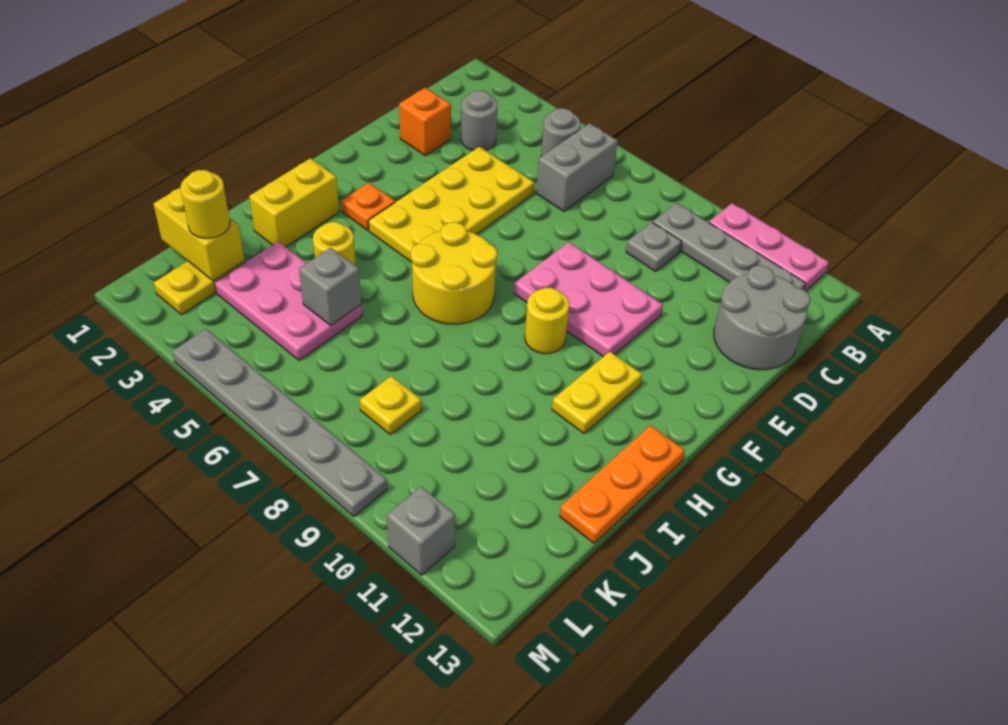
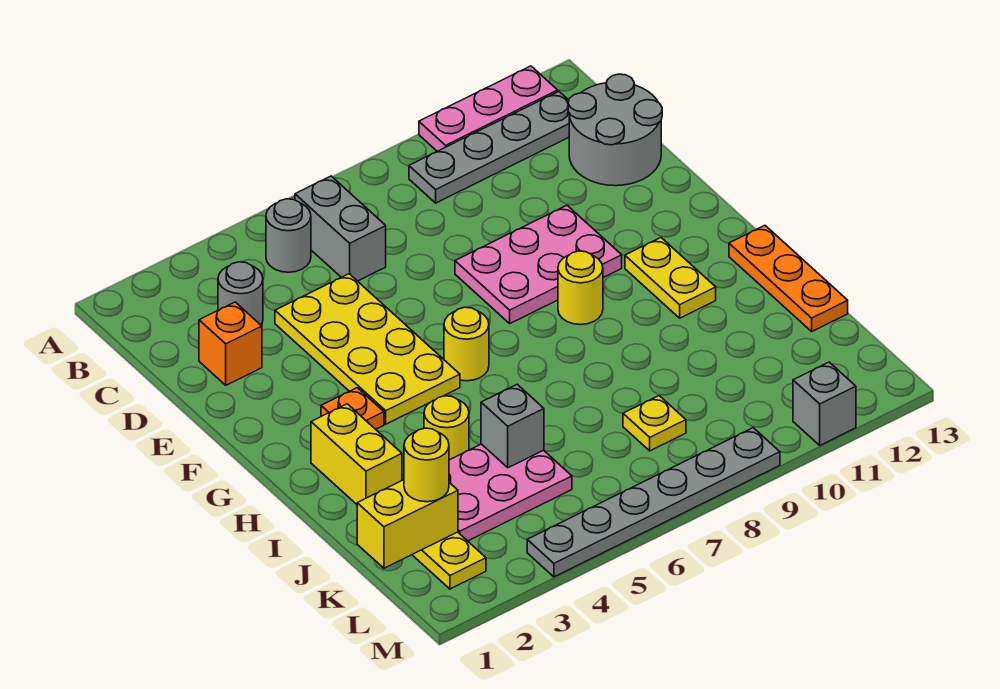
grey 1x1 plate [626,222,682,271] -> none
yellow 2x2 round brick [411,222,497,324] -> yellow 1x1 round brick [444,307,489,381]

